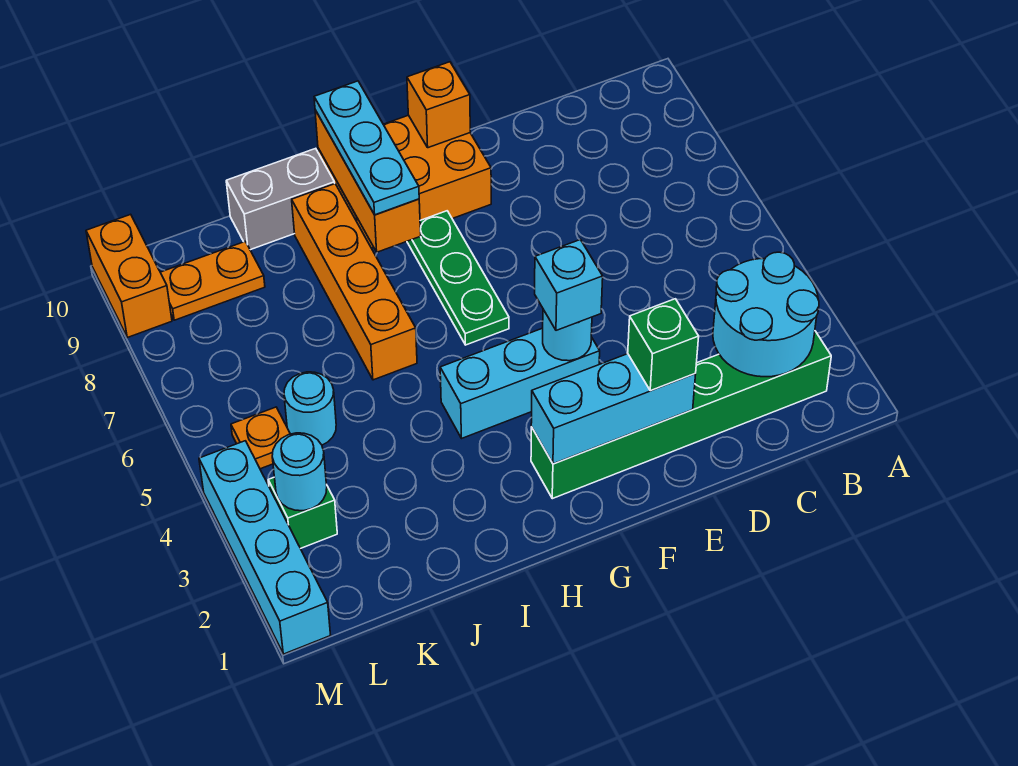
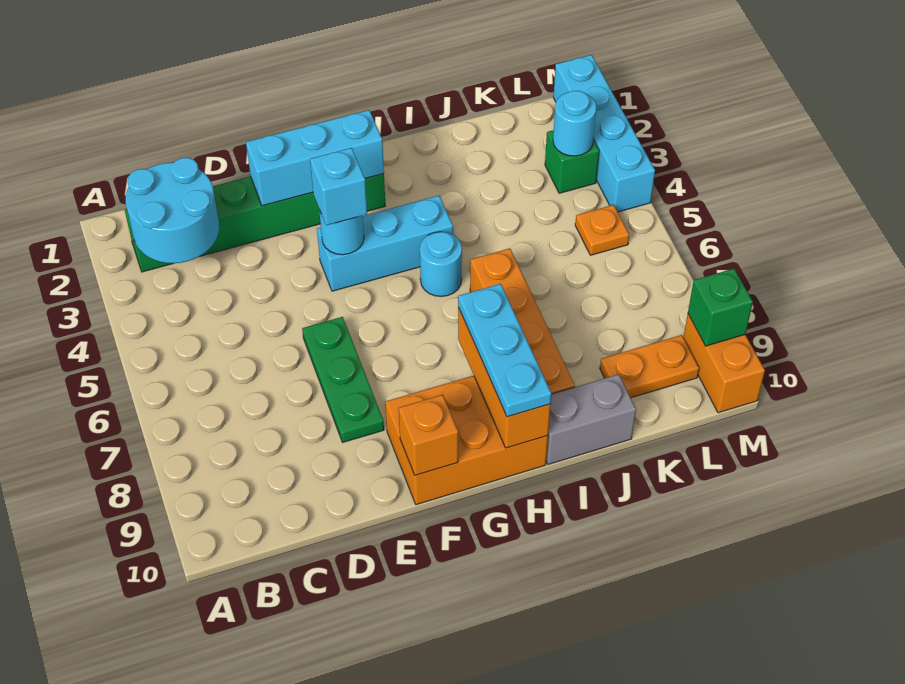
green 1x1 brick [628,299,699,391] -> green 1x1 brick moved to [688,269,753,346]
green 1x3 plate [407,211,509,345] -> green 1x3 plate moved to [302,317,384,442]
cyan 1x1 round brick [284,372,336,445] -> cyan 1x1 round brick moved to [420,232,462,297]

